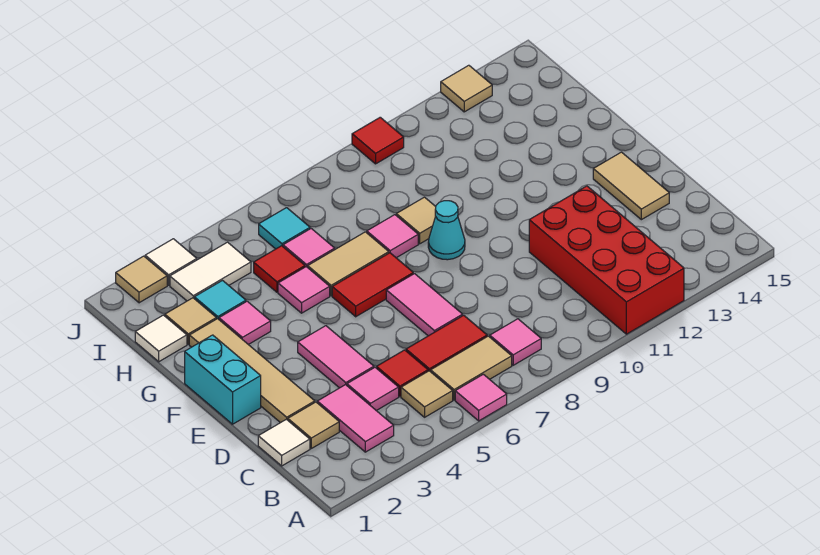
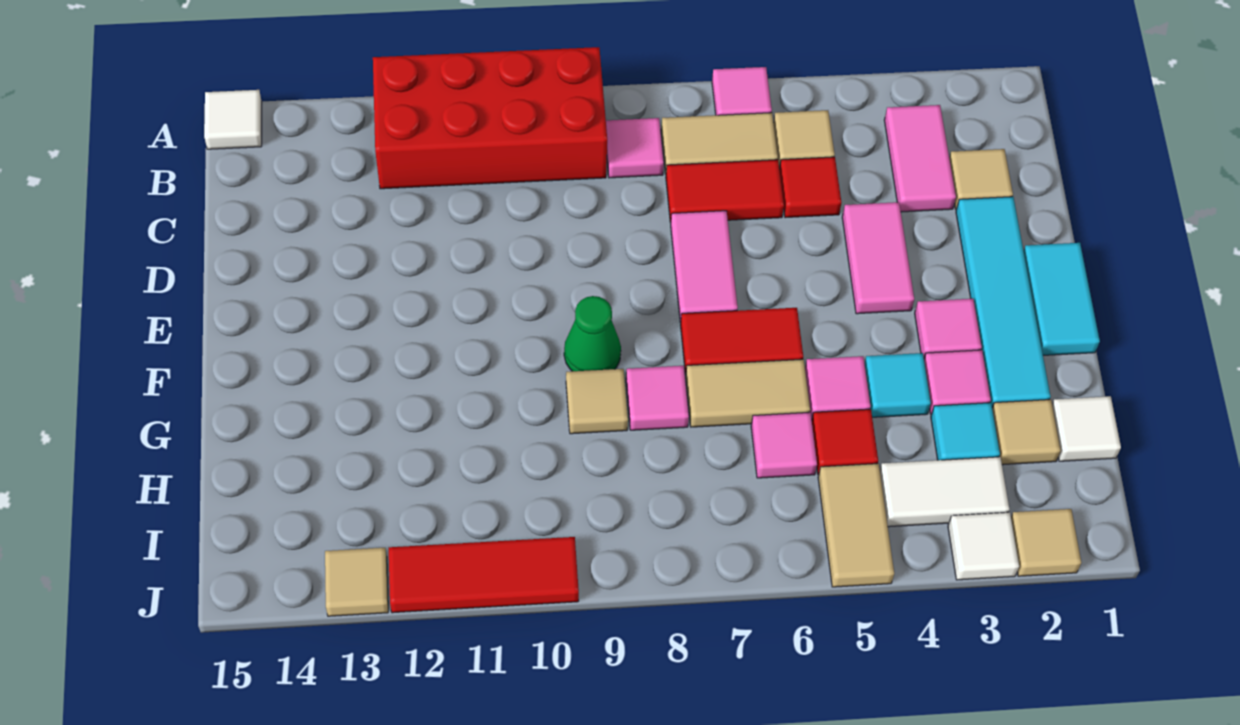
red 2x4 brick [529,186,684,334] -> red 2x4 brick turned to [373,47,607,189]
white 1x1 tile [258,419,310,466] -> white 1x1 tile moved to [204,90,262,149]
pink 1x1 tile [347,368,399,411] -> pink 1x1 tile moved to [915,299,982,358]
tan 1x4 tile [189,319,315,423] -> cyan 1x4 tile [956,197,1051,407]
tan 1x2 tile [593,152,669,220] -> tan 1x2 tile moved to [818,464,894,587]
cyan 1x2 brick [185,335,261,424] -> cyan 1x2 tile [1024,243,1100,355]
cyan 1x1 cone [428,201,465,260] -> green 1x1 cone [564,296,621,371]
cyan 1x1 tile [259,208,310,249] -> cyan 1x1 tile moved to [865,353,931,417]
red 1x1 tile [352,117,404,164] -> red 1x3 tile [389,537,579,613]

